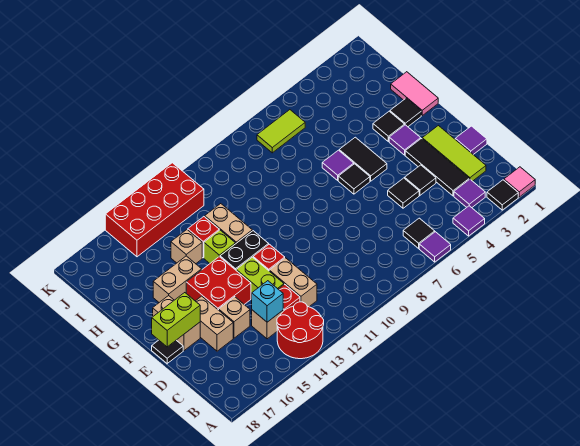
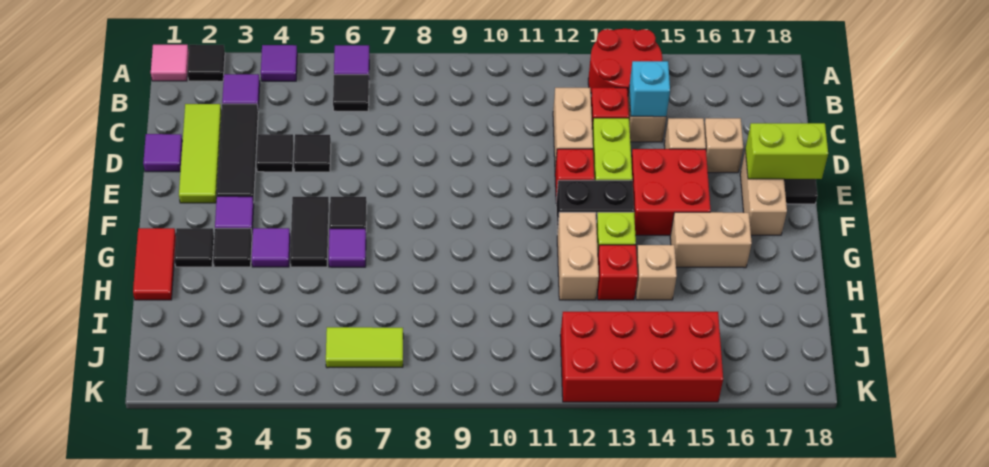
tan 1x2 brick [196,296,233,351] -> tan 1x1 brick [704,118,743,173]
pink 1x2 tile [391,72,438,115] -> red 1x2 tile [133,228,176,300]
none -> purple 1x1 tile [252,228,290,267]

